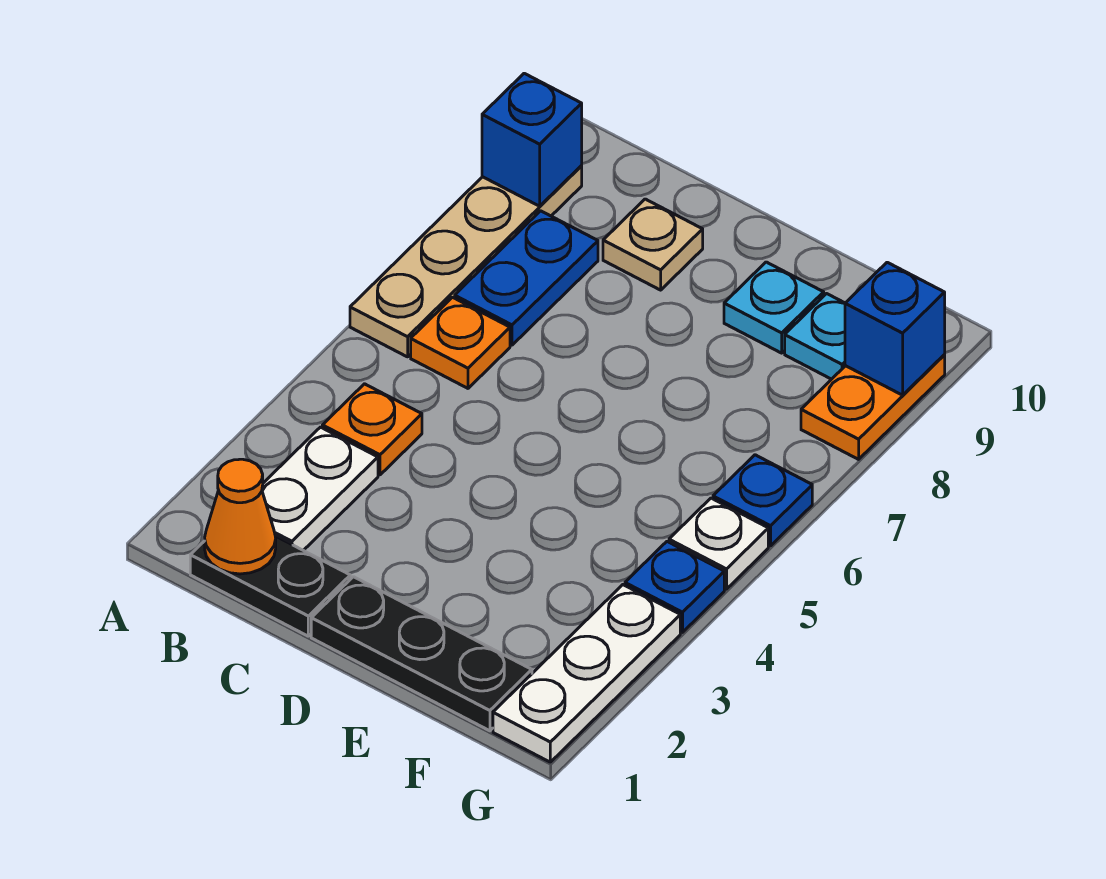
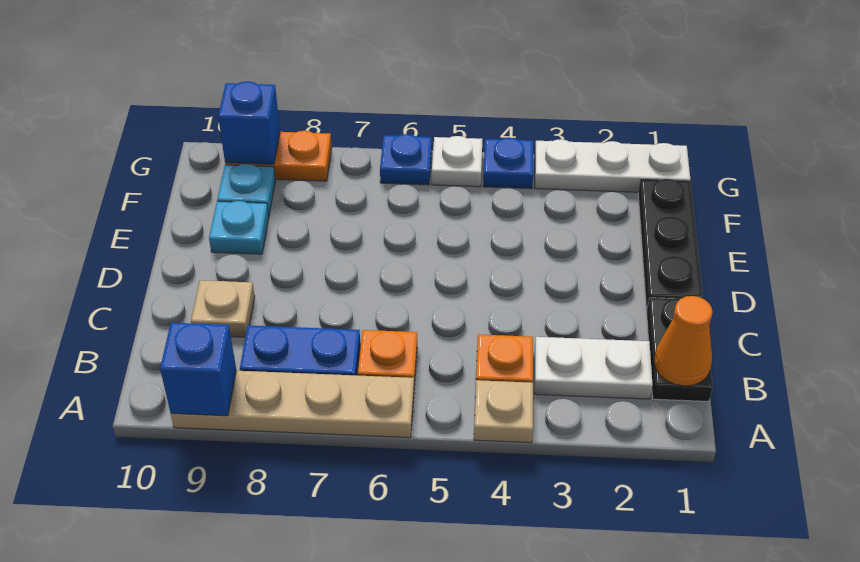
none -> tan 1x1 plate [474,380,533,443]

